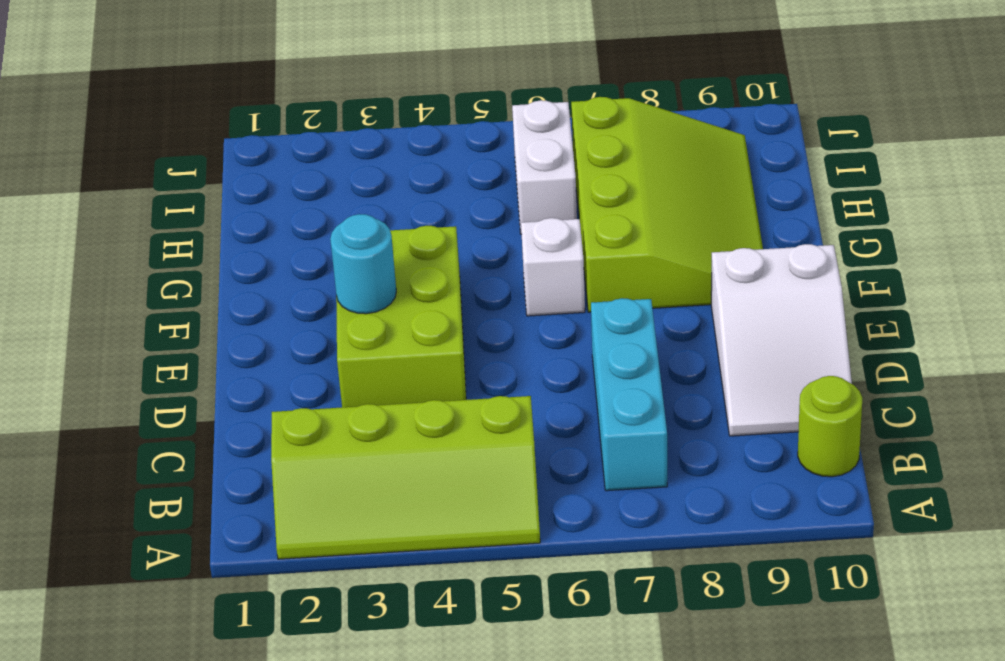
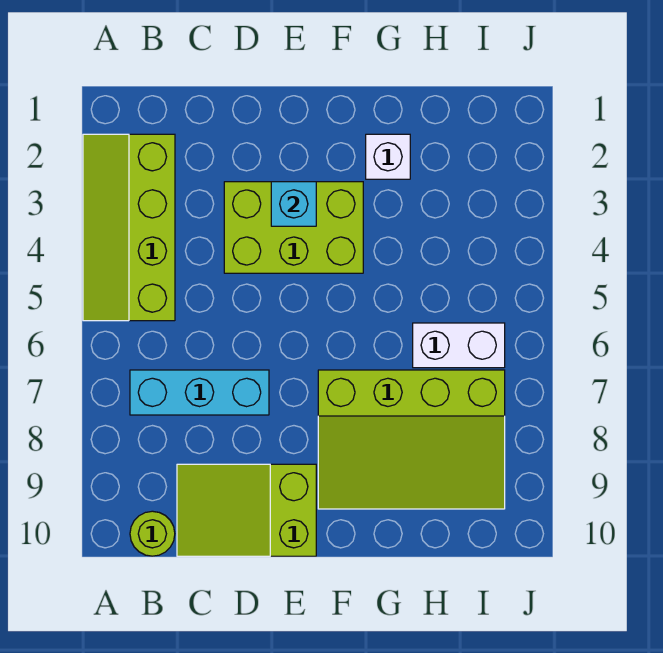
white 2x3 slope [711,244,852,436] -> lime 2x3 slope [177,464,316,556]
cyan 1x1 round brick [330,214,396,314] -> cyan 1x1 brick [271,182,316,226]
white 1x1 brick [521,218,585,316] -> white 1x1 brick moved to [366,134,410,179]

